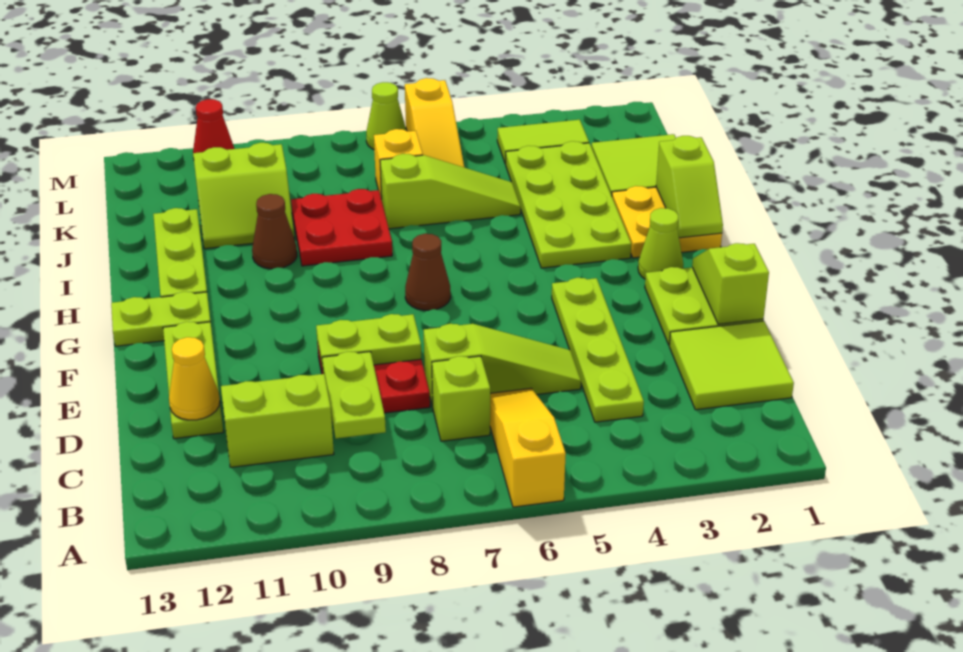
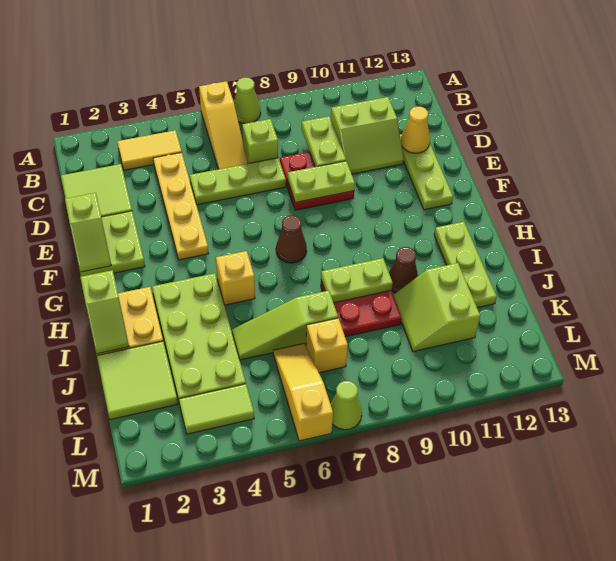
none -> yellow 1x2 tile [117,130,182,170]
lime 1x4 plate [552,278,644,422] -> yellow 1x4 plate [153,152,209,260]
lime 1x3 slope [424,324,581,407] -> lime 1x3 plate [190,158,286,205]
lime 1x1 cone [638,208,683,279] -> lime 1x1 cone moved to [234,78,261,124]
lime 1x2 plate [111,292,211,346] -> lime 1x2 plate moved to [321,258,393,303]
lime 1x2 slope [656,136,723,238] -> lime 1x2 slope turned to [80,270,129,354]
none -> yellow 1x1 brick [216,251,255,305]
lime 2x2 slope [193,143,295,249] -> lime 2x2 slope turned to [394,263,480,352]
red 1x1 cone [193,99,234,158] -> none

